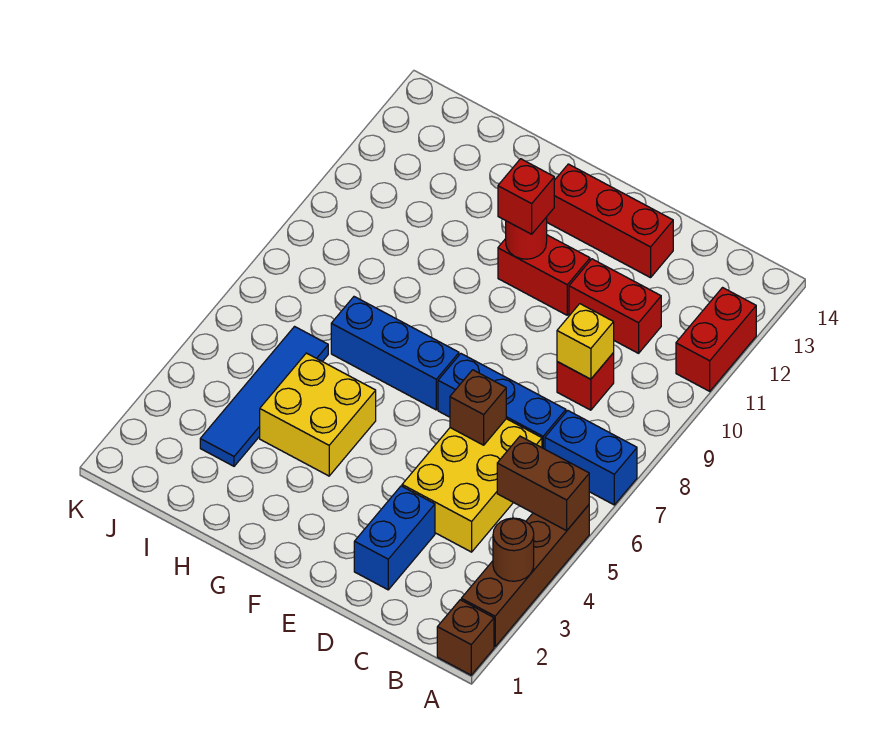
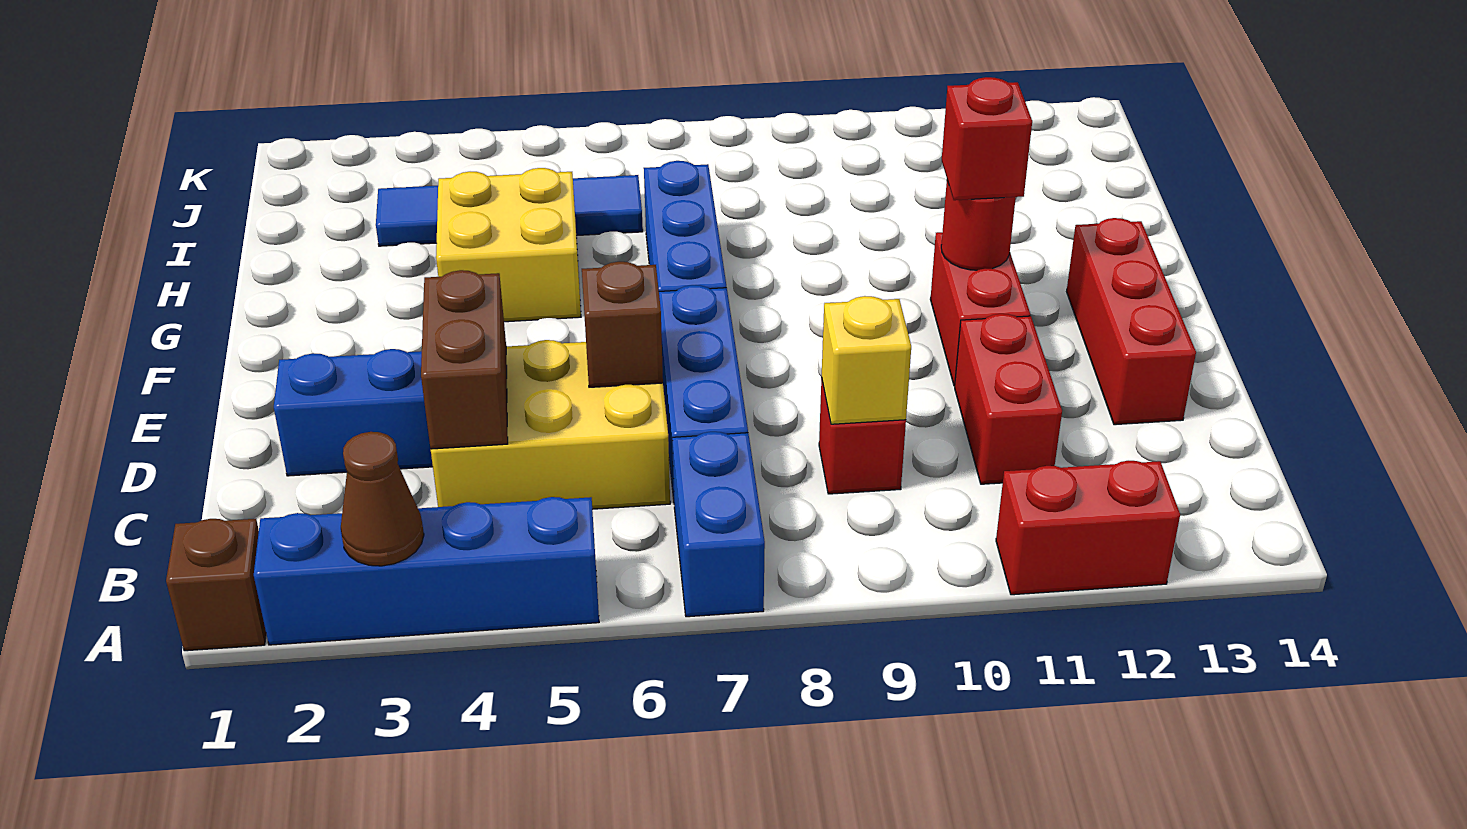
brown 1x4 brick [461,505,589,647] -> blue 1x4 brick [254,497,599,645]
brown 1x1 round brick [493,518,534,581] -> brown 1x1 cone [341,432,424,566]
brown 1x2 brick [497,436,589,531] -> brown 1x2 brick moved to [421,270,508,449]

